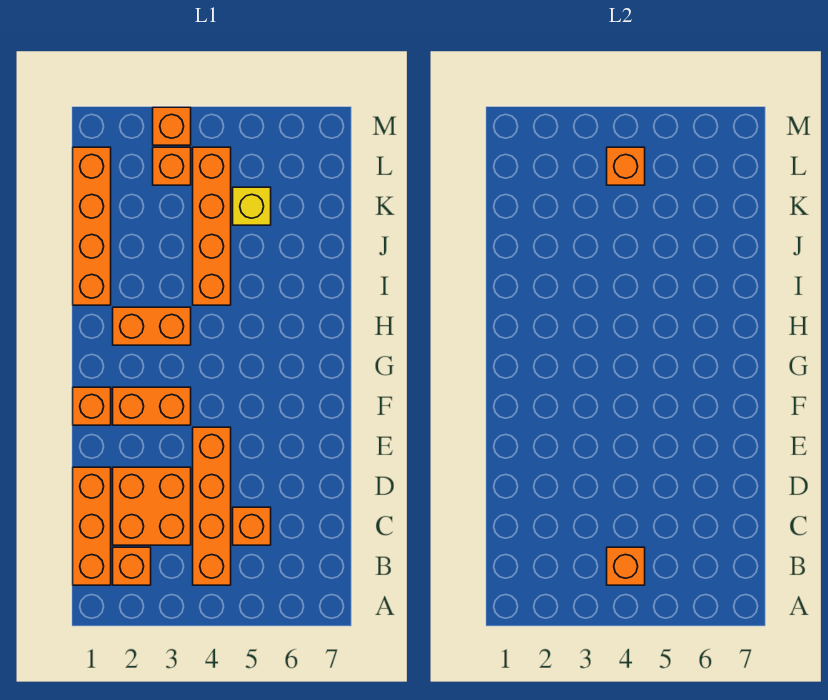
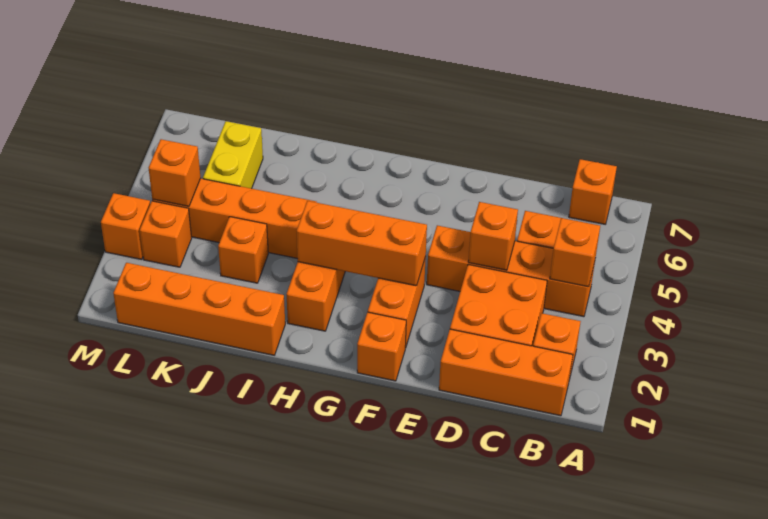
none -> orange 1x1 brick [569,159,617,224]
none -> orange 1x1 brick [468,202,518,270]
none -> orange 1x3 brick [297,201,427,286]
none -> orange 1x1 brick [218,217,268,283]
yellow 1x1 brick [233,187,271,225] -> yellow 1x2 brick [203,121,263,189]

